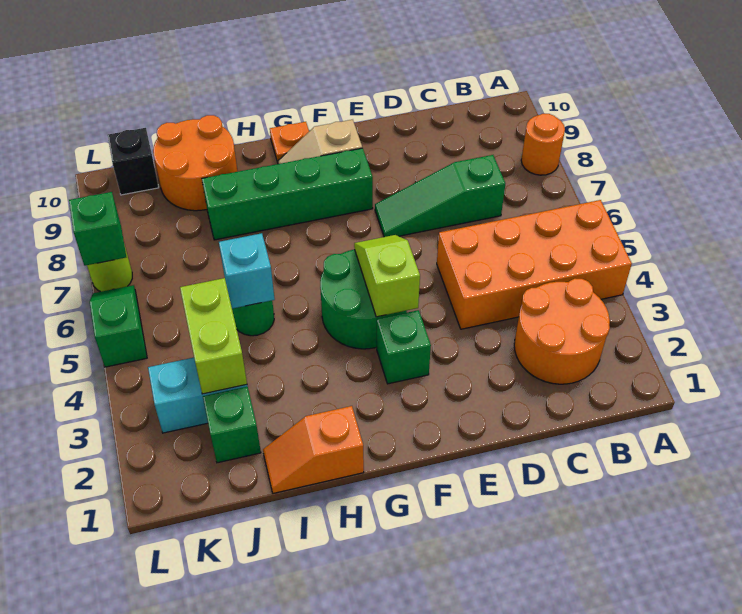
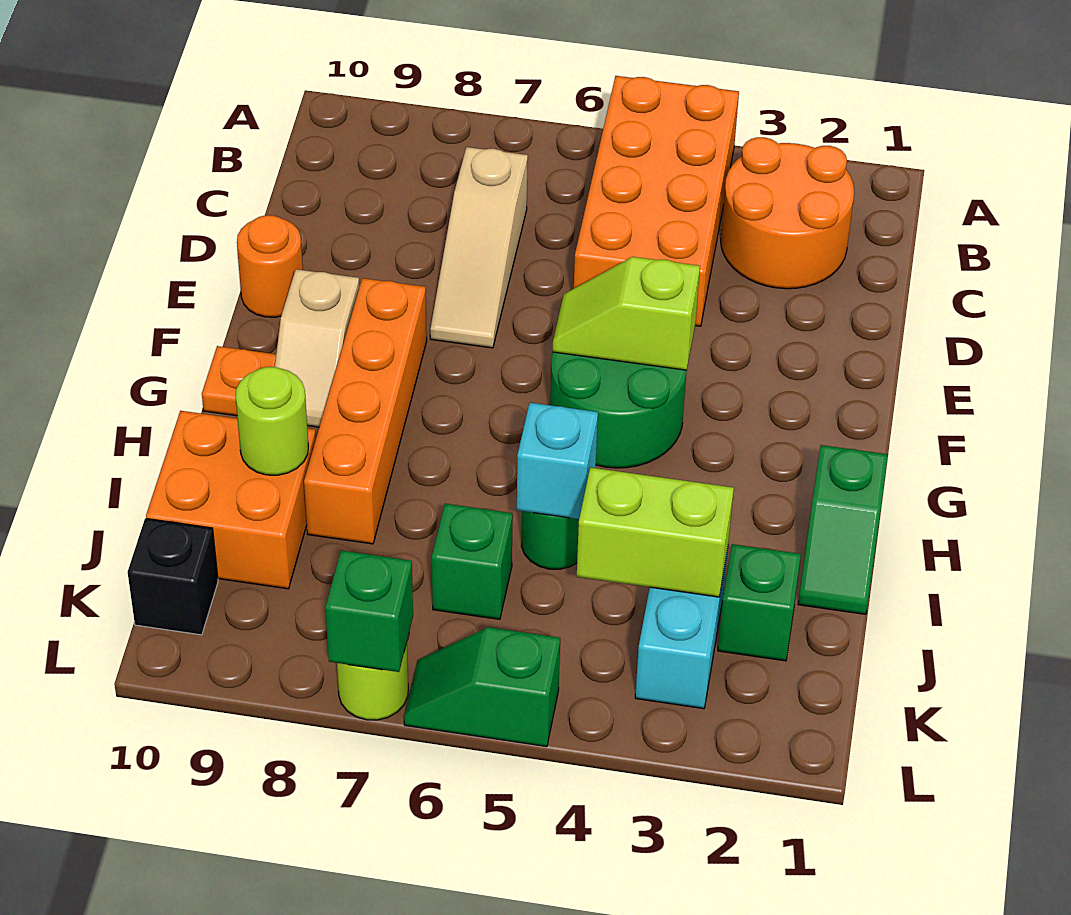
orange 1x1 round brick [521,114,565,175] -> orange 1x1 round brick moved to [237,215,303,317]
green 1x3 slope [375,155,505,237] -> tan 1x3 slope [430,147,528,348]
green 1x1 brick [377,310,431,384] -> green 1x1 brick moved to [432,504,513,619]
green 1x4 brick [202,148,373,240] -> orange 1x4 brick [304,278,427,544]
orange 1x2 slope [263,406,364,493] -> green 1x2 slope [798,445,888,614]
orange 2x2 round brick [153,115,238,211] -> orange 2x2 brick [146,411,316,589]
none -> lime 1x1 round brick [236,367,308,475]

